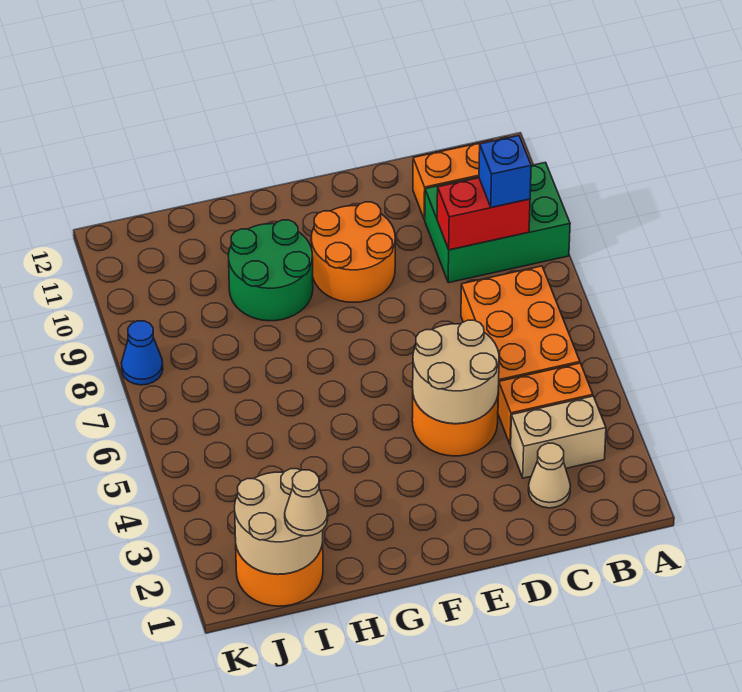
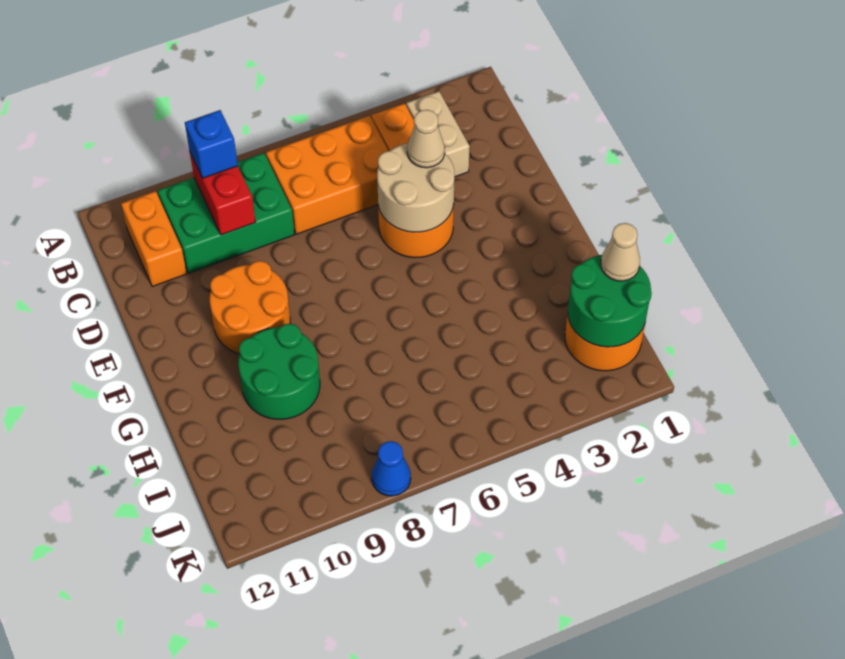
green 2x3 brick [424,162,570,283] -> green 2x3 brick turned to [158,153,294,273]
tan 1x1 cone [528,443,571,508] -> tan 1x1 cone moved to [407,110,445,168]
tan 2x2 round brick [235,469,323,574] -> green 2x2 round brick [568,255,652,347]

